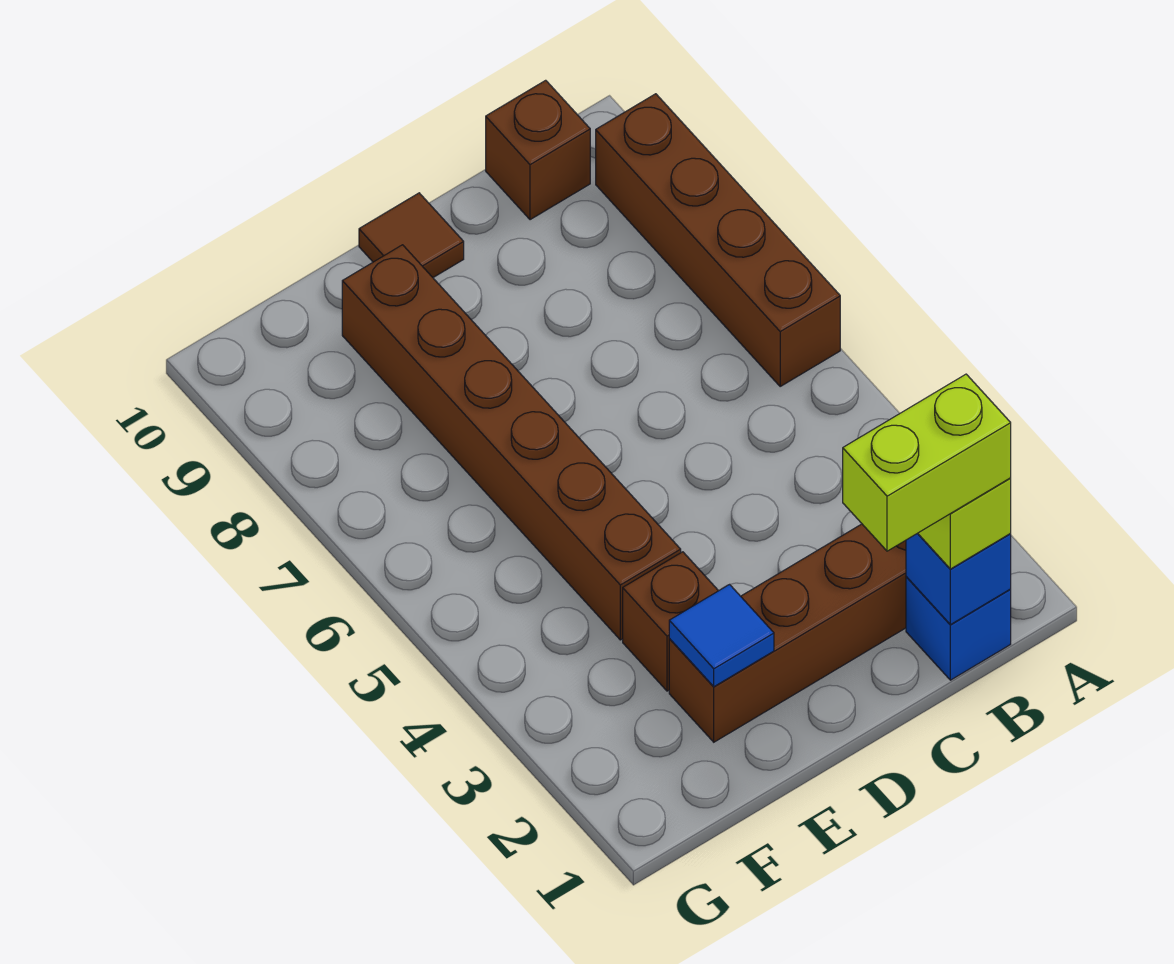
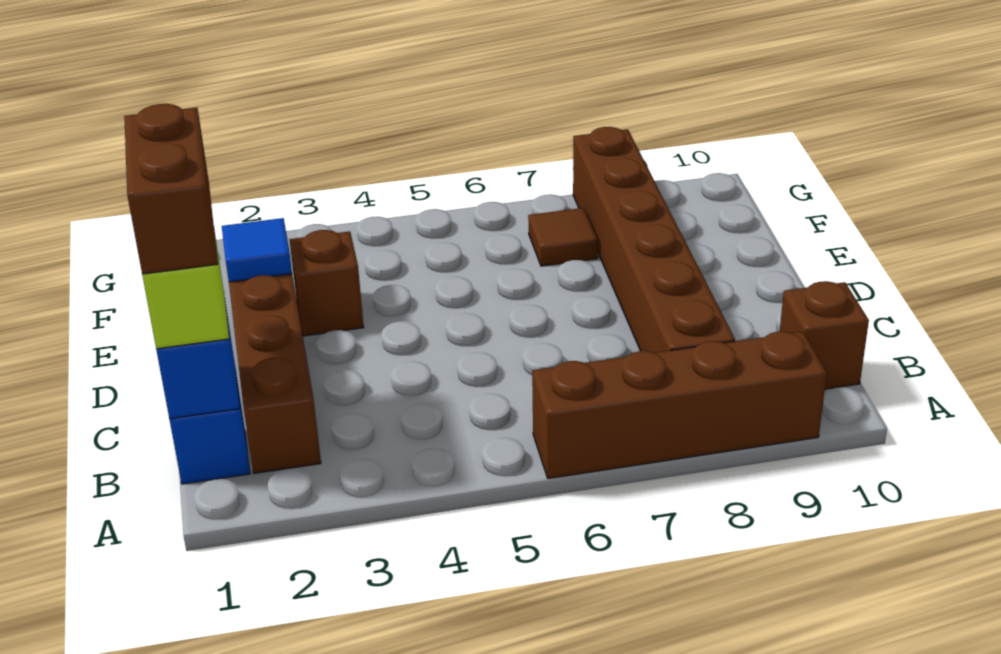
lime 1x2 brick [843,374,1011,551] -> brown 1x2 brick [124,104,218,274]
brown 1x1 tile [359,193,464,277] -> brown 1x1 tile moved to [528,208,598,266]
brown 1x6 brick [342,245,681,640] -> brown 1x6 brick turned to [573,127,735,353]

